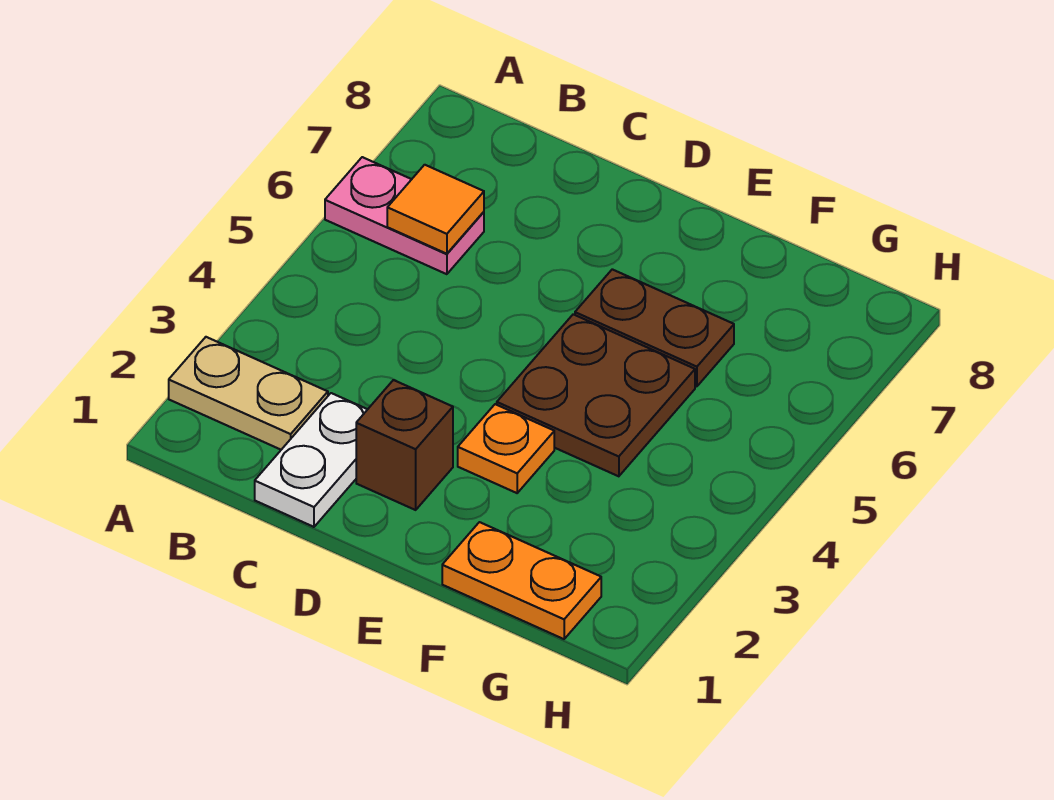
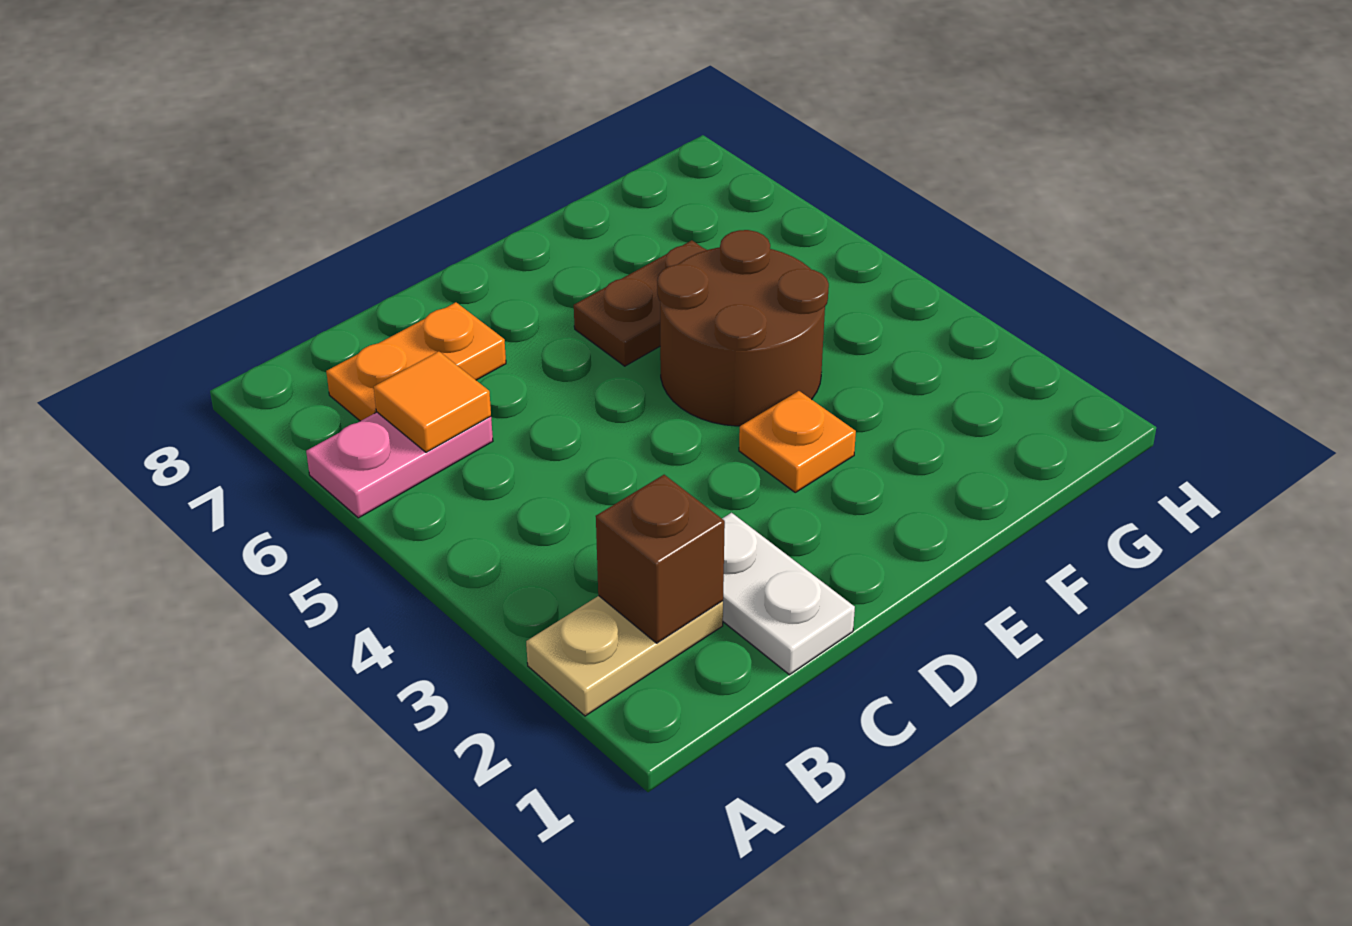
brown 1x1 brick [356,380,453,510] -> brown 1x1 brick moved to [596,475,725,643]
brown 2x2 plate [497,314,695,476] -> brown 2x2 round brick [657,230,829,426]
orange 1x2 plate [442,522,601,639] -> orange 1x2 plate moved to [326,302,506,421]

